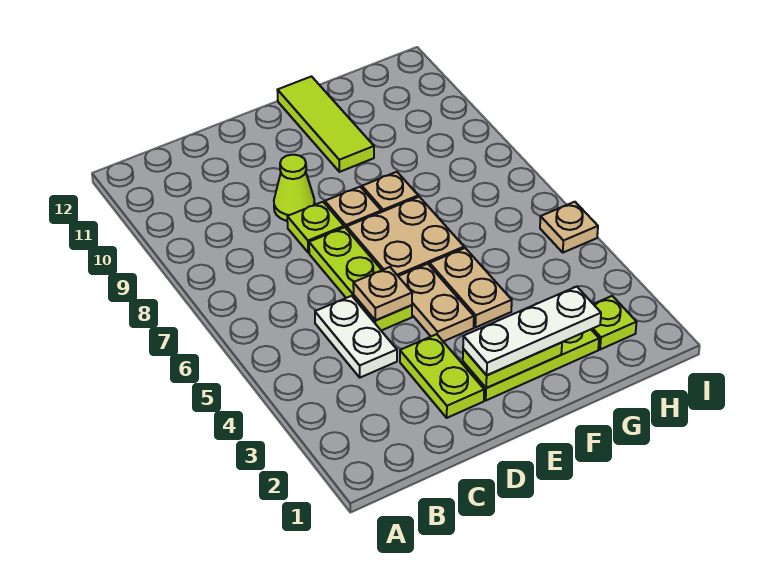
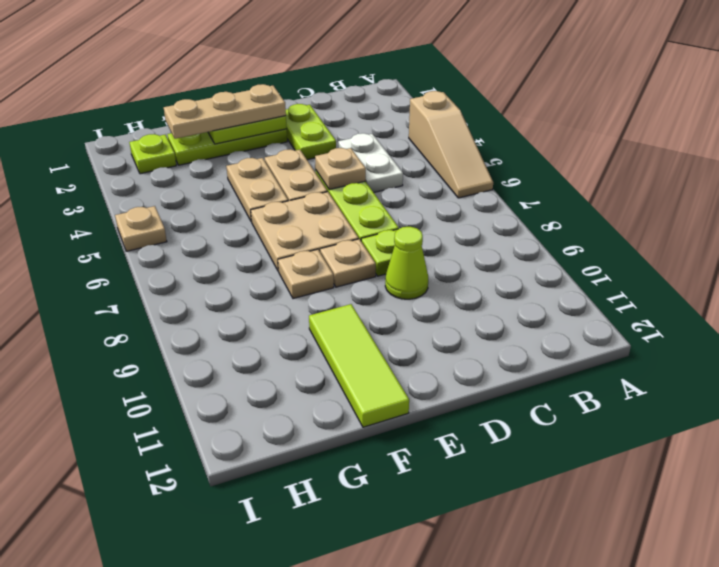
none -> tan 1x3 slope [409,91,493,198]
white 1x3 plate [463,287,601,375] -> tan 1x3 plate [164,84,286,139]

